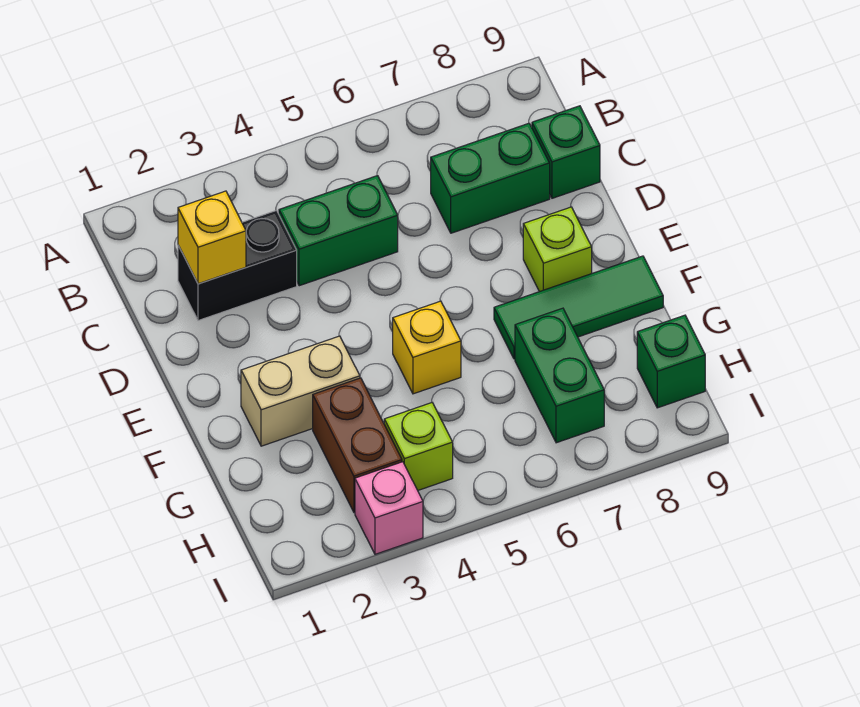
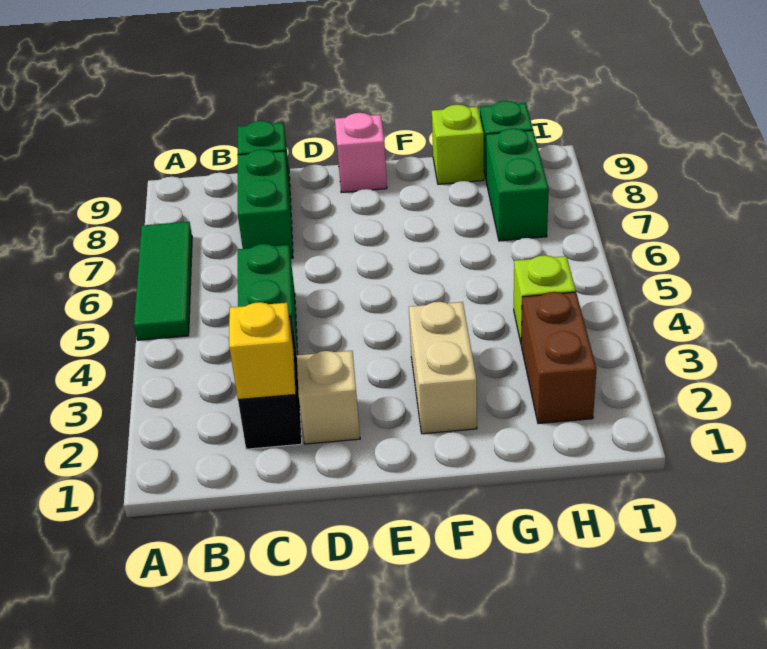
none -> tan 1x1 brick [297,351,360,444]
lime 1x1 brick [523,207,592,292] -> lime 1x1 brick moved to [432,105,484,184]
yellow 1x1 brick [393,301,461,394] -> none
green 1x3 tile [494,256,663,359] -> green 1x3 tile moved to [134,222,192,340]
brown 1x2 brick [313,378,402,512] -> brown 1x2 brick turned to [521,292,596,424]
green 1x2 brick [515,308,604,443] -> green 1x2 brick turned to [486,128,549,241]
pink 1x1 brick [355,462,423,554] -> pink 1x1 brick moved to [335,113,387,193]

